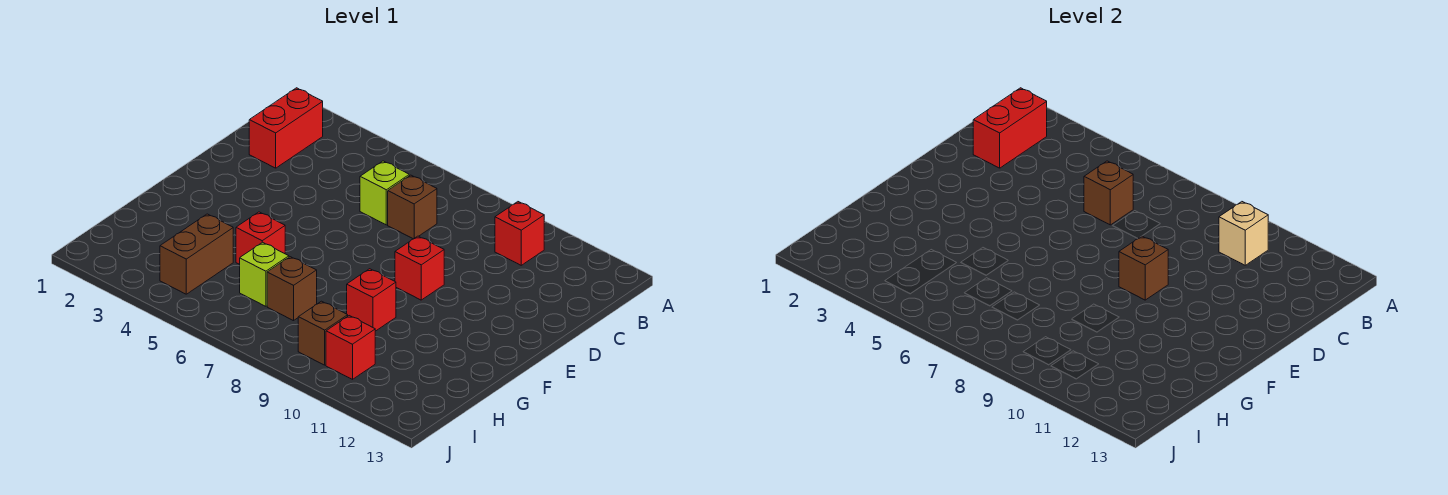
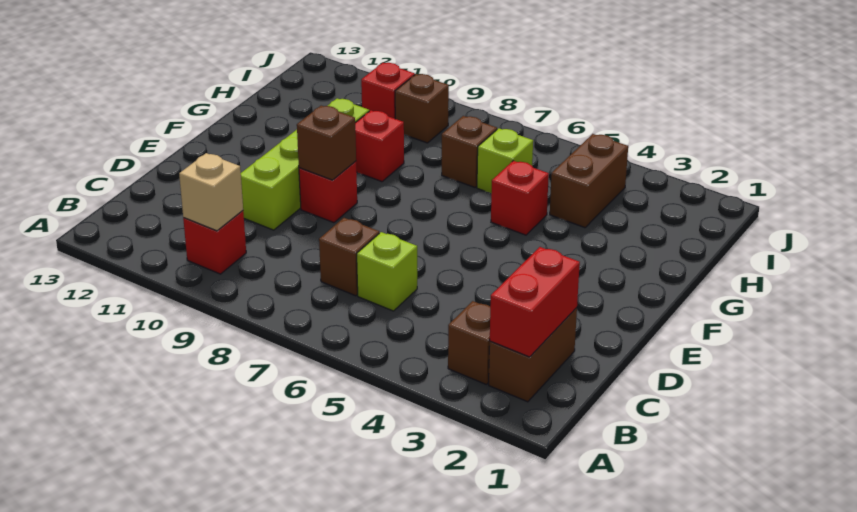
red 1x2 brick [249,88,323,168] -> brown 1x2 brick [489,308,577,402]
brown 1x1 brick [1084,161,1133,225] -> brown 1x1 brick moved to [448,301,490,385]
none -> lime 1x4 brick [241,98,369,230]

